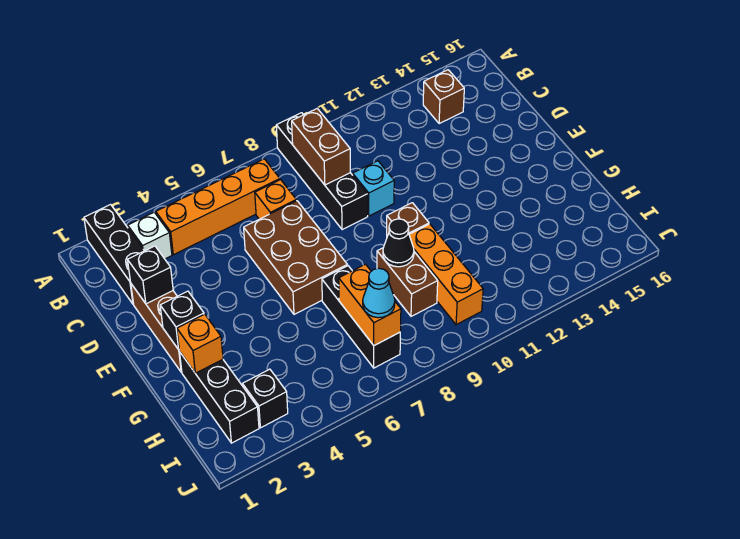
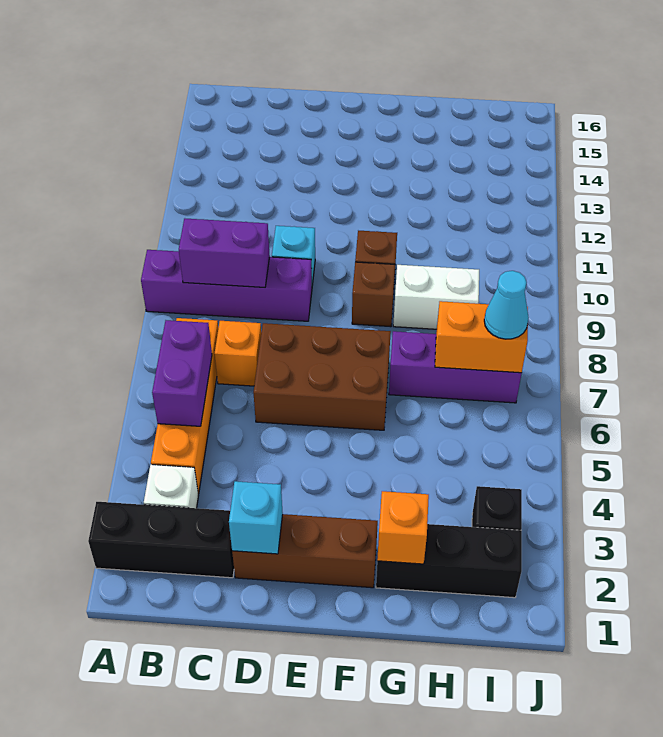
black 1x4 brick [276,113,368,230] -> purple 1x4 brick [141,250,312,321]
none -> purple 1x2 brick [152,320,212,426]
brown 1x2 brick [292,109,350,185] -> purple 1x2 brick [179,219,270,287]
brown 1x1 brick [423,70,464,124] -> brown 1x1 brick moved to [352,262,395,327]
black 1x1 brick [128,246,173,304] -> cyan 1x1 brick [229,481,283,554]
black 1x1 brick [160,291,204,350] -> none
black 1x3 brick [322,266,400,368] -> purple 1x3 brick [389,331,522,403]
brown 1x2 brick [377,248,438,316] -> white 1x2 brick [393,265,479,329]
black 1x1 cone [383,219,414,267] -> none
orange 1x3 brick [409,224,483,325] -> none

